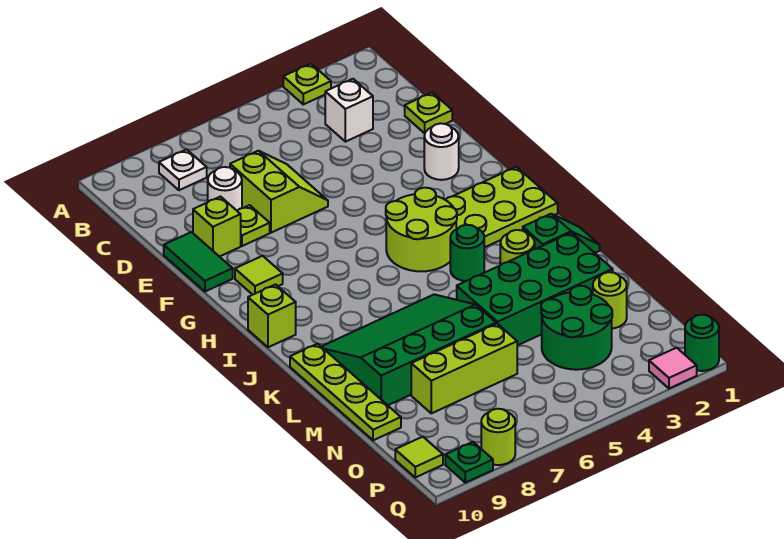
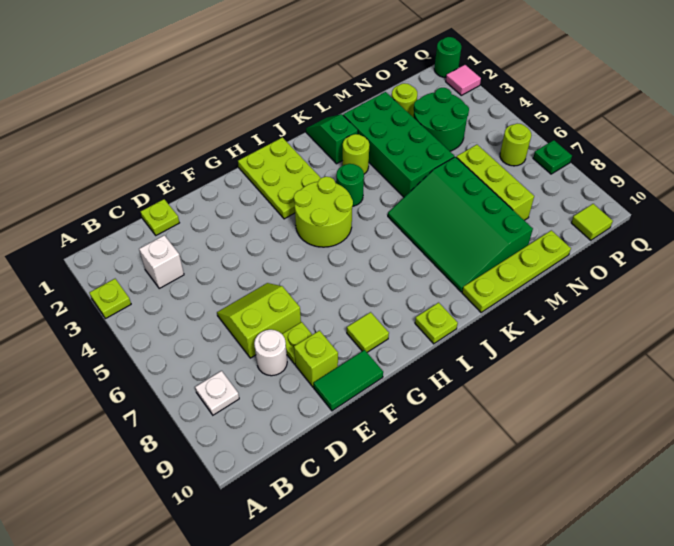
white 1x1 round brick [424,123,459,180] -> none
lime 1x1 brick [248,284,296,347] -> lime 1x1 plate [415,303,458,344]
lime 1x1 round brick [481,409,515,465] -> lime 1x1 round brick moved to [500,124,531,166]
green 1x1 plate [445,442,493,483] -> green 1x1 plate moved to [533,140,572,174]

